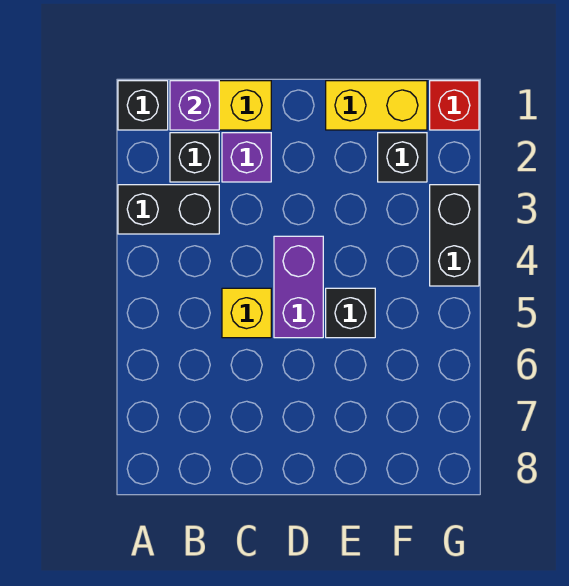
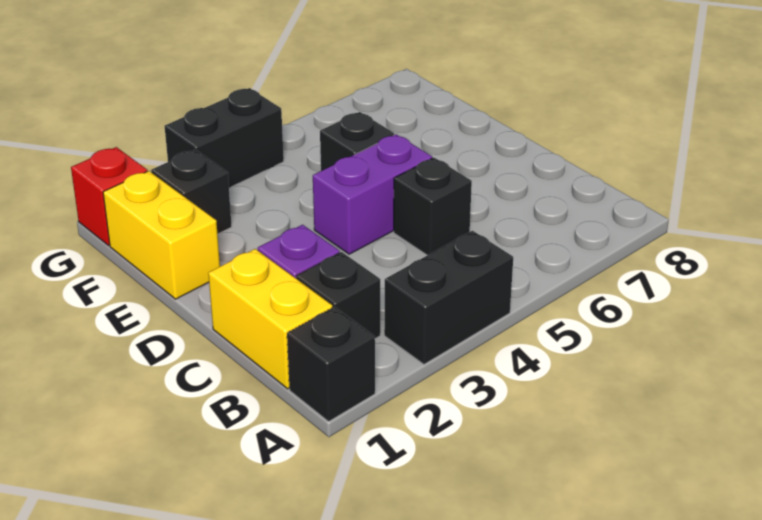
black 1x2 brick [118,185,219,234] -> black 1x2 brick turned to [384,231,513,364]
purple 1x1 brick [170,81,219,130] -> none
yellow 1x1 brick [222,288,271,338] -> black 1x1 brick [394,158,472,255]

